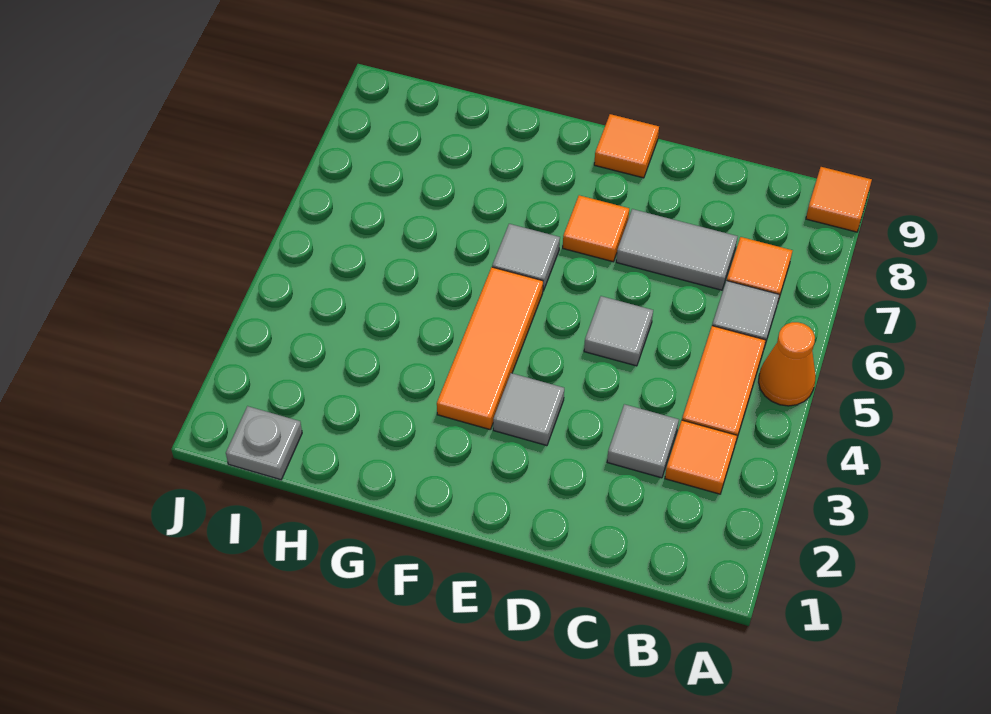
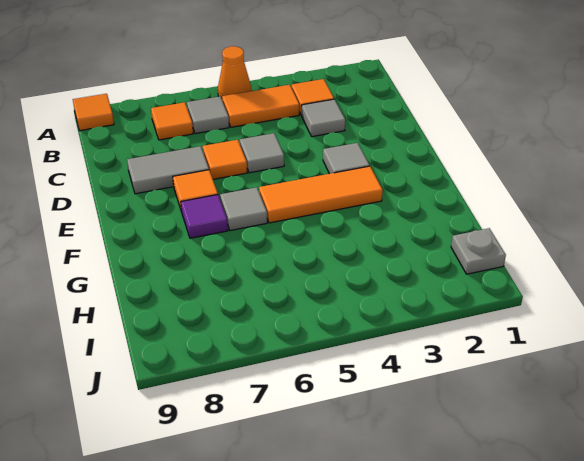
grey 1x2 tile [616,209,738,290] -> grey 1x2 tile turned to [127,146,209,194]
orange 1x1 tile [594,114,659,178] -> orange 1x1 tile moved to [203,140,247,179]
none -> purple 1x1 tile [181,195,228,238]

